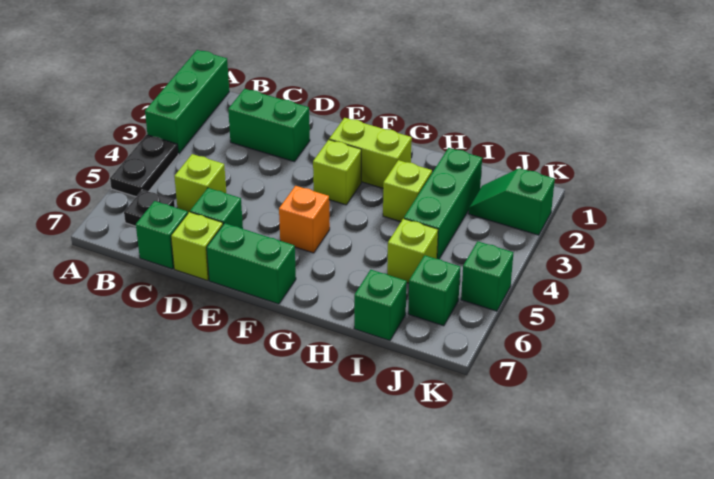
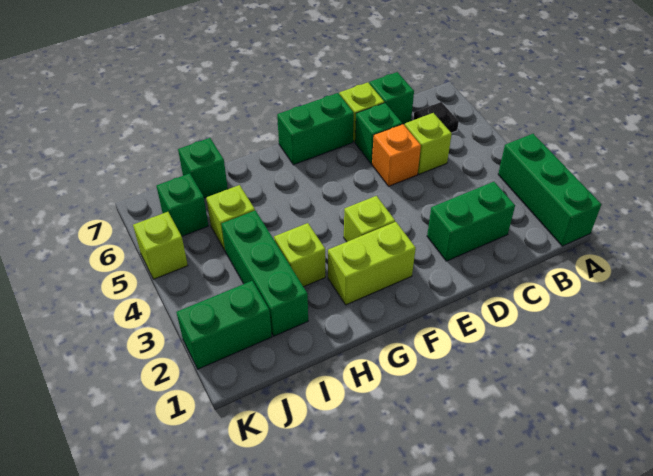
black 1x2 plate [110,135,178,197] -> none
orange 1x1 brick [279,186,330,253] -> orange 1x1 brick moved to [372,124,421,186]
green 1x2 slope [468,168,555,235] -> green 1x2 brick [176,281,272,369]
green 1x1 brick [461,241,513,311] -> lime 1x1 brick [133,212,188,279]

